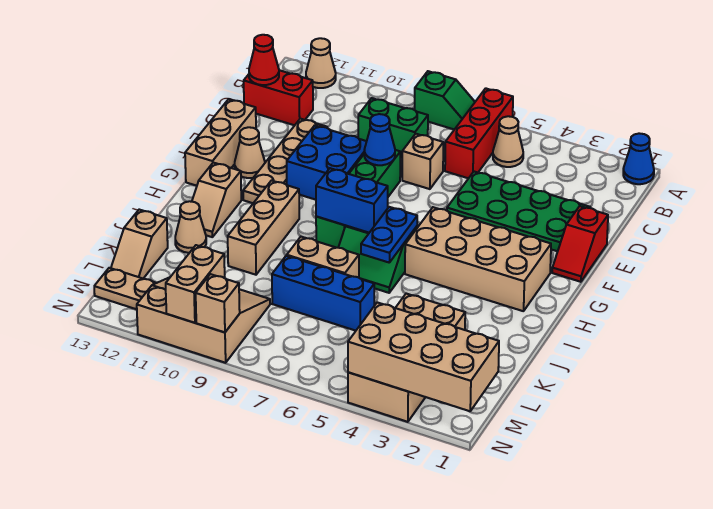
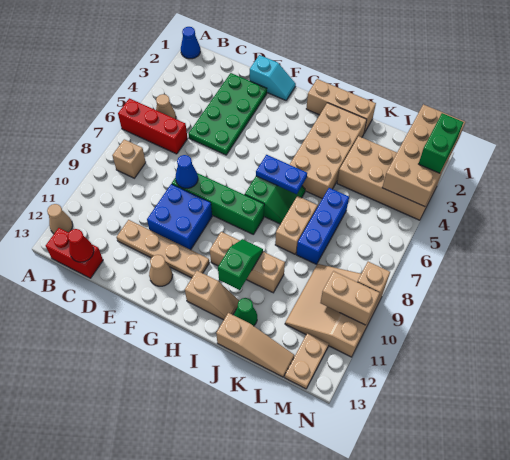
green 1x2 slope [415,71,475,130] -> green 1x2 slope moved to [218,239,263,290]
green 1x2 brick [358,98,428,158] -> green 1x2 brick moved to [419,113,463,173]
red 1x2 brick [244,70,313,125] -> red 1x2 brick turned to [46,228,103,278]
tan 1x1 brick [402,134,443,189] -> tan 1x1 brick moved to [112,139,146,178]
red 1x2 slope [552,206,608,282] -> cyan 1x2 slope [250,55,296,100]
tan 1x3 brick [185,99,256,186] -> tan 1x3 brick moved to [306,79,376,133]
tan 2x4 brick [405,207,551,311] -> tan 2x4 brick moved to [290,103,367,199]
blue 1x2 brick [316,168,388,233] -> none
tan 1x1 cone [175,201,206,253] -> green 1x1 cone [234,298,257,326]
tan 1x2 slope [111,210,168,278] -> tan 1x3 slope [216,313,295,377]

